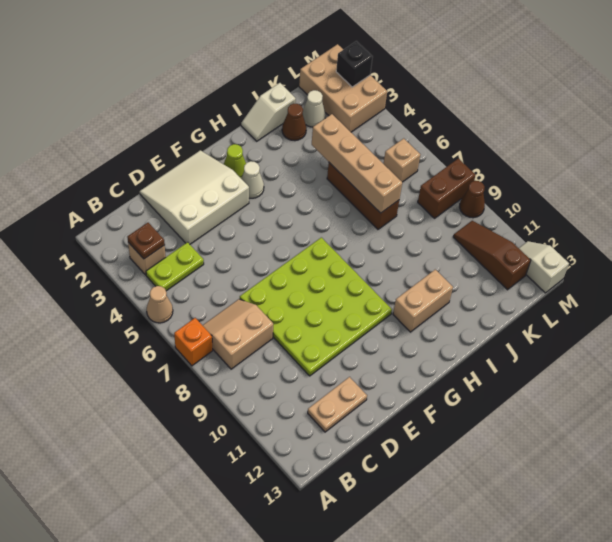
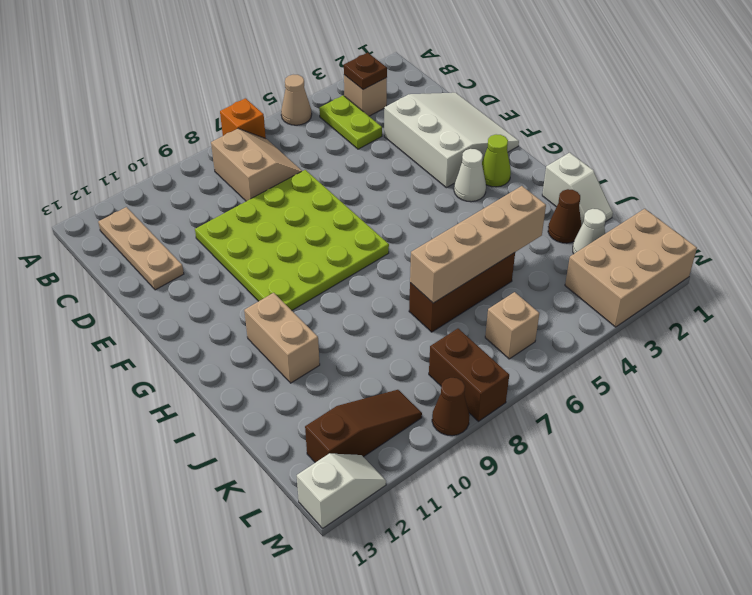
tan 1x2 plate [308,377,367,432] -> tan 1x3 plate [98,207,184,290]
white 1x2 slope [241,83,296,141] -> white 1x2 slope turned to [542,153,613,225]
black 1x1 brick [336,41,373,87] -> none

